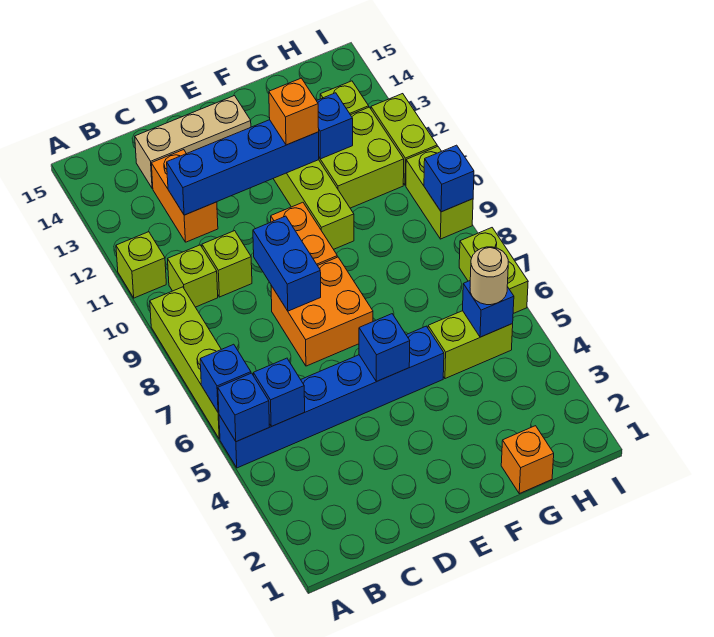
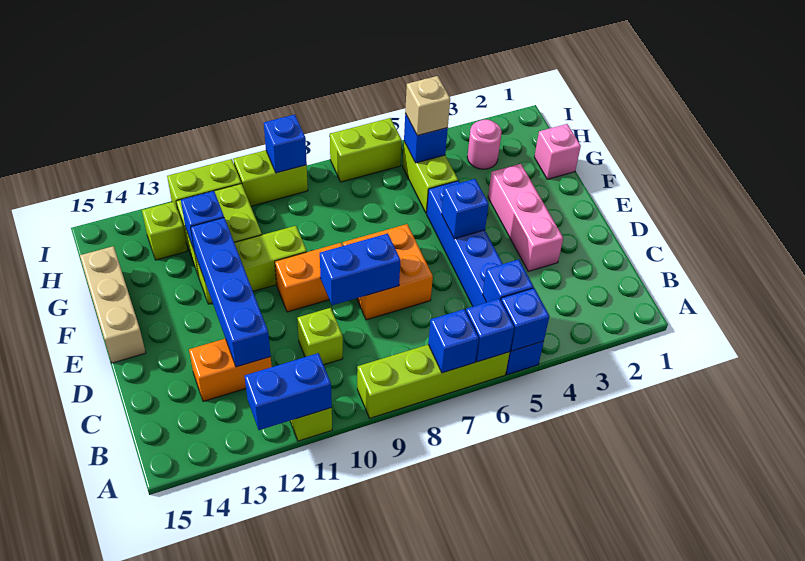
none -> blue 1x1 brick [428,309,479,373]
none -> blue 1x2 brick [245,353,332,430]
lime 1x1 brick [168,245,218,307] -> none
tan 1x3 brick [135,96,251,189] -> tan 1x3 brick moved to [80,246,146,363]
none -> pink 1x3 brick [488,164,563,271]
orange 1x1 brick [269,78,319,145] -> none
orange 1x1 brick [501,426,554,494] -> pink 1x1 brick [534,124,581,179]
none -> pink 1x1 round brick [467,120,502,169]
tan 1x1 round brick [470,247,508,305] -> tan 1x1 brick [405,76,450,135]

